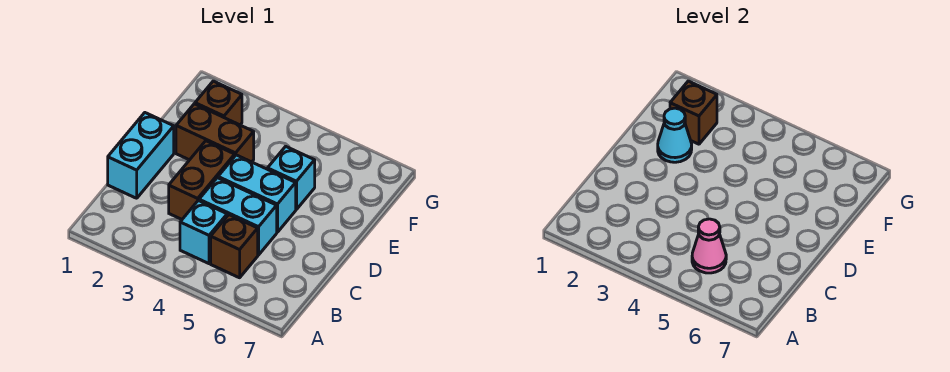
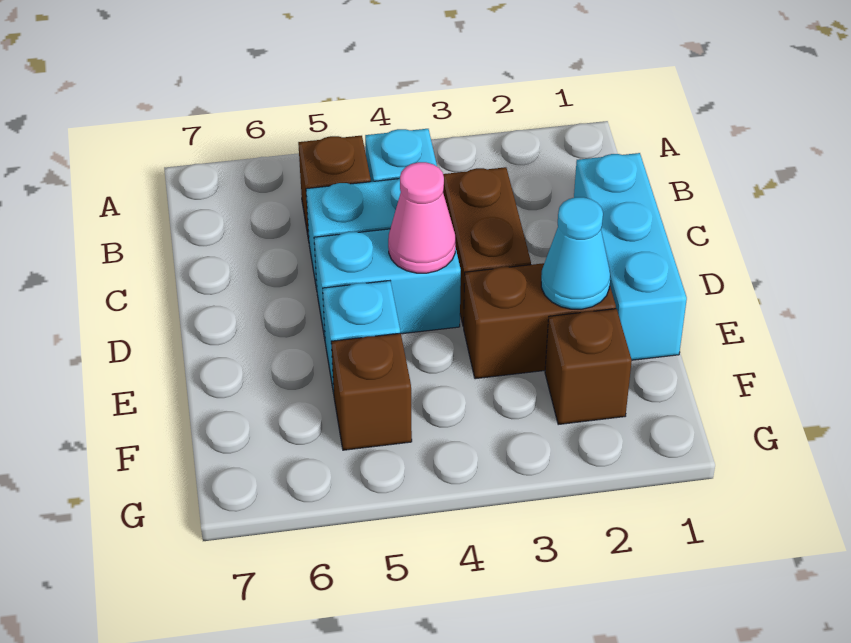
pink 1x1 cone [692,219,726,273] -> pink 1x1 cone moved to [388,162,455,273]
cyan 1x2 brick [108,113,174,198] -> cyan 1x3 brick [574,153,687,360]
brown 1x1 brick [670,81,717,144] -> brown 1x1 brick moved to [331,333,412,450]

